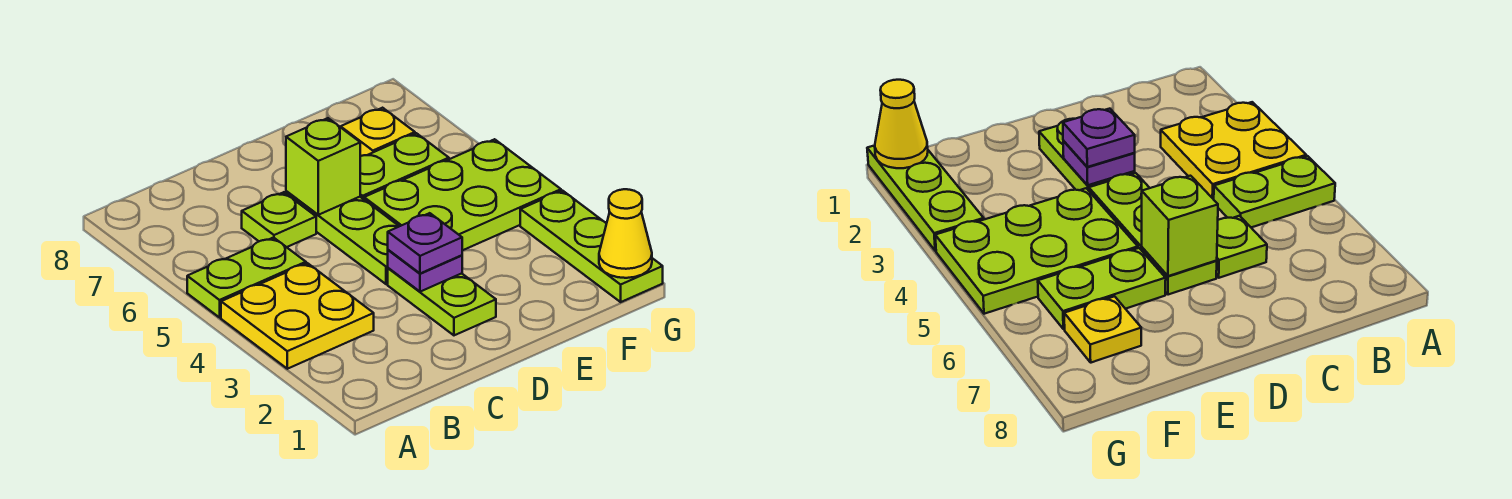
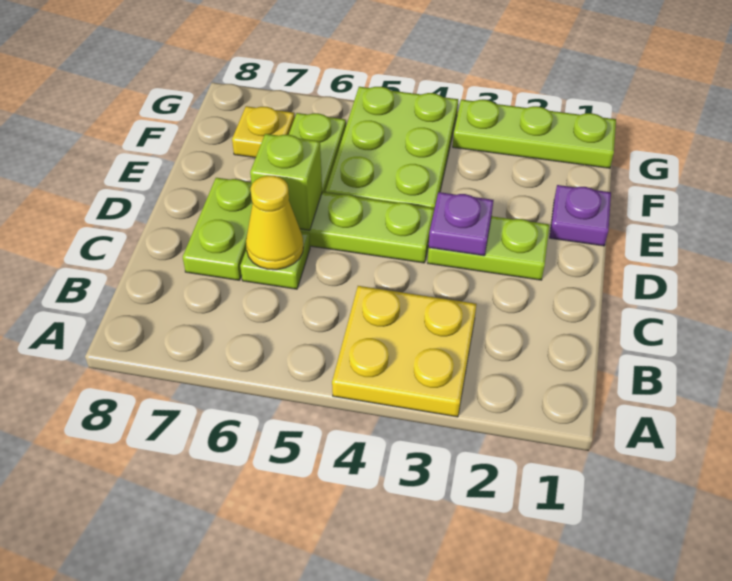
lime 1x2 plate [187,238,306,317] -> lime 1x2 plate moved to [183,178,253,280]
purple 1x1 plate [388,213,462,273] -> purple 1x1 plate moved to [550,185,611,246]
yellow 1x1 cone [599,189,652,278] -> yellow 1x1 cone moved to [246,176,303,270]

